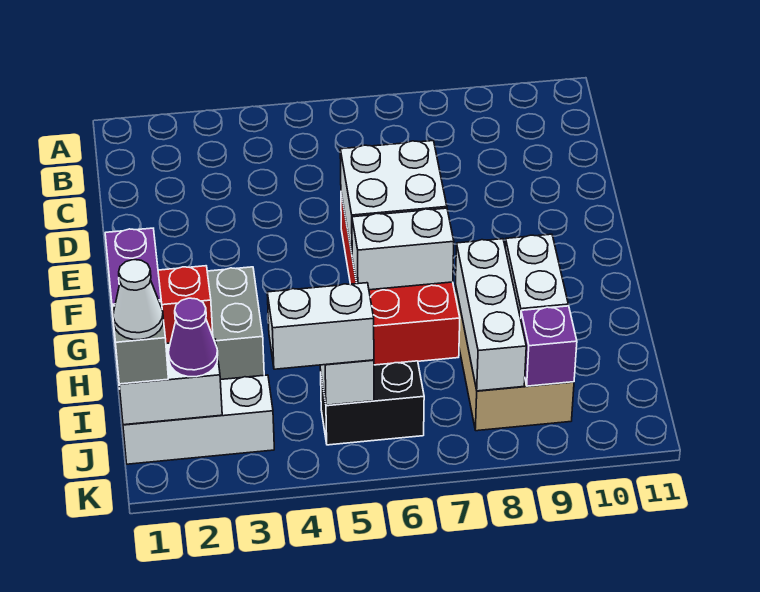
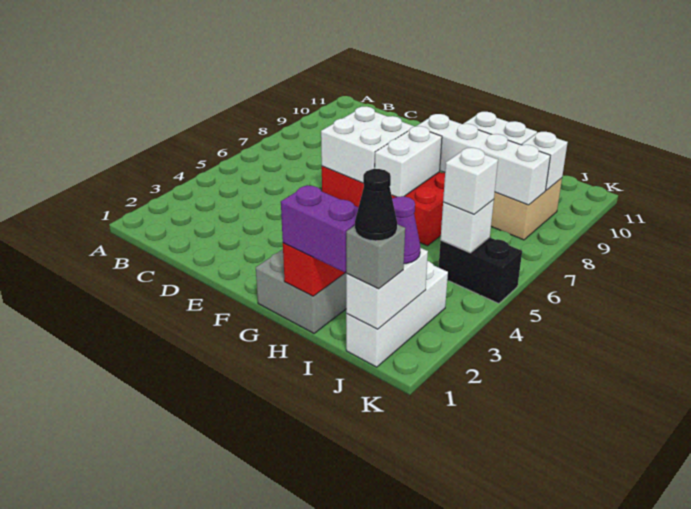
white 1x3 brick [456,239,526,391] -> white 1x4 brick [417,114,550,205]
white 1x1 cone [113,260,163,340] -> black 1x1 cone [355,169,397,241]
white 1x2 brick [267,283,374,369] -> white 1x1 brick [443,148,498,214]
black 1x2 brick [321,361,424,445] -> black 1x2 brick turned to [439,237,522,304]
purple 1x1 brick [521,306,577,386] -> white 1x1 brick [522,132,568,190]

